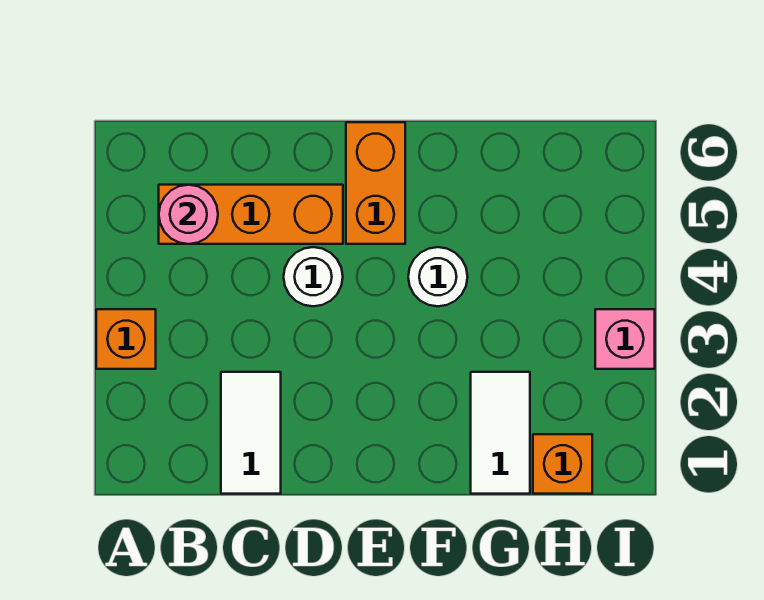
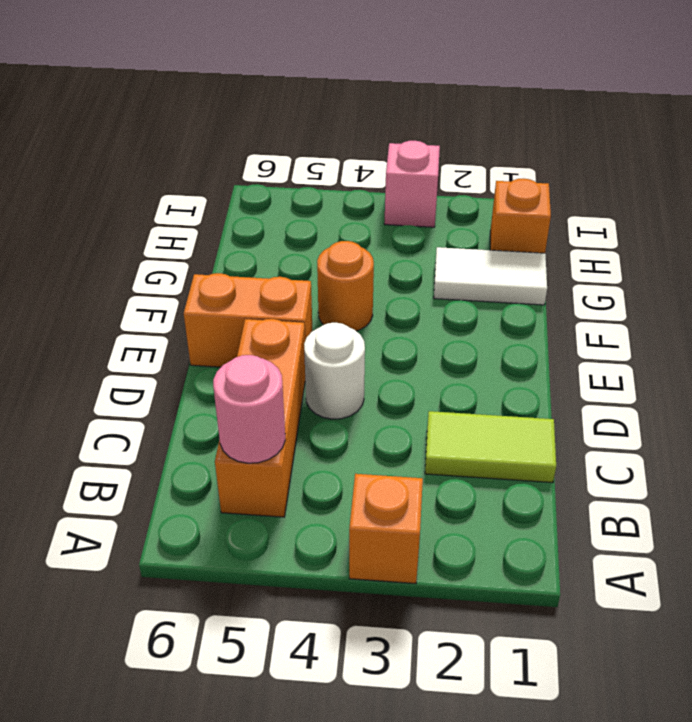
white 1x2 tile [221,372,281,494] -> lime 1x2 tile [425,411,556,483]
white 1x1 round brick [408,247,468,306] -> orange 1x1 round brick [317,241,374,331]

